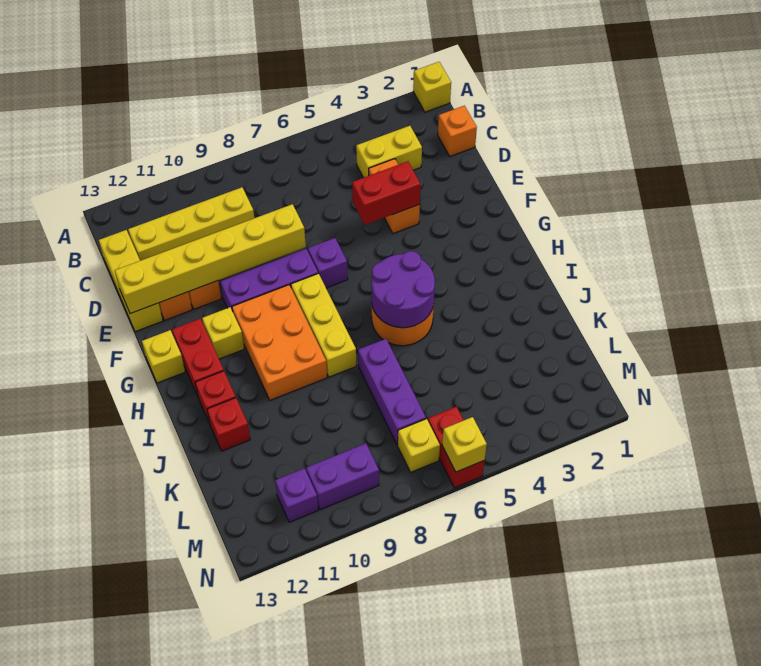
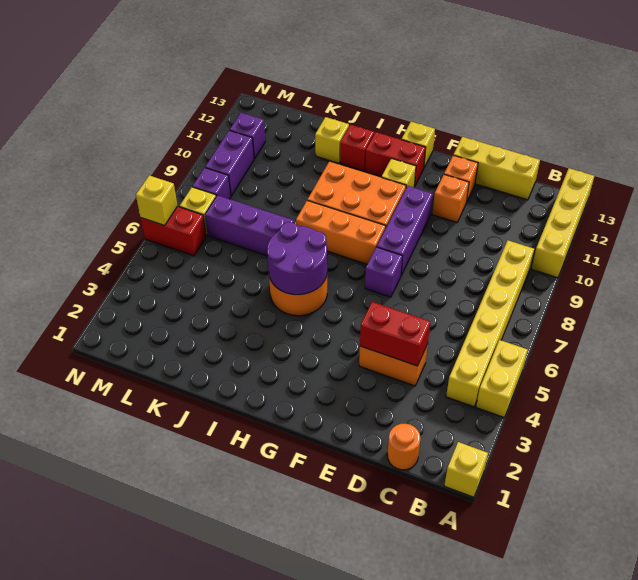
orange 1x1 brick [438,106,477,156] -> orange 1x1 round brick [387,423,421,470]
yellow 1x2 brick [356,126,422,178] -> yellow 1x2 brick moved to [476,340,528,417]
yellow 1x4 brick [128,187,254,261] -> yellow 1x4 brick moved to [532,168,594,278]
red 1x2 brick [352,161,421,225] -> red 1x2 brick turned to [360,302,430,366]
yellow 1x6 brick [115,204,306,314] -> yellow 1x6 brick moved to [446,240,534,407]
yellow 1x3 brick [291,273,356,377] -> orange 1x3 brick [296,201,386,264]
red 1x1 brick [207,398,250,451] -> yellow 1x1 brick [315,117,349,163]
none -> purple 1x1 brick [193,168,231,199]

